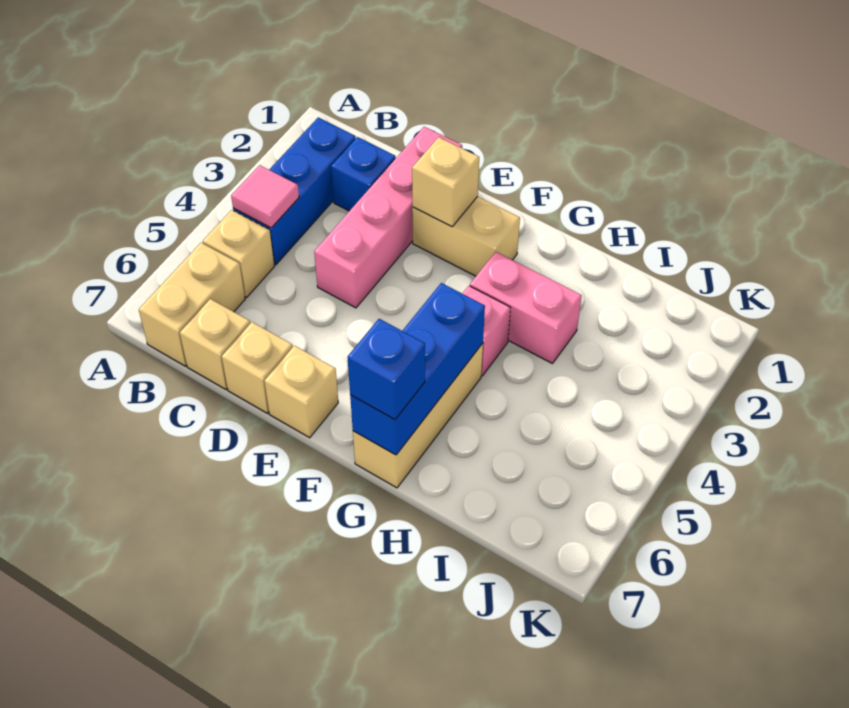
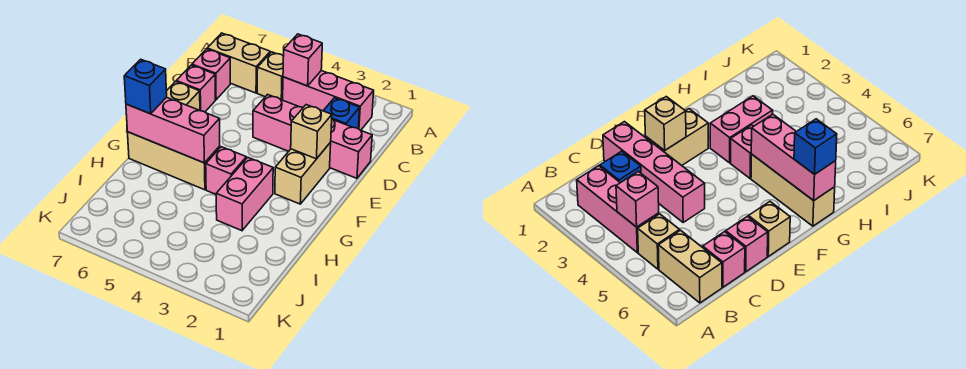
blue 1x3 brick [233,117,356,265] -> pink 1x3 brick [283,71,374,130]
pink 1x1 tile [231,165,299,228] -> pink 1x1 brick [283,34,322,86]
tan 1x1 brick [180,299,250,389] -> pink 1x1 brick [192,49,230,100]
tan 1x1 brick [222,322,293,413] -> pink 1x1 brick [176,65,215,112]
blue 1x3 brick [350,283,485,455] -> pink 1x3 brick [126,97,220,163]

